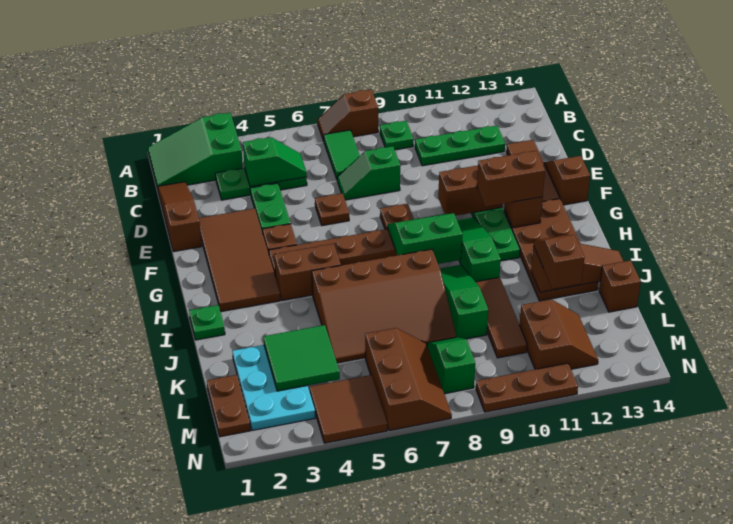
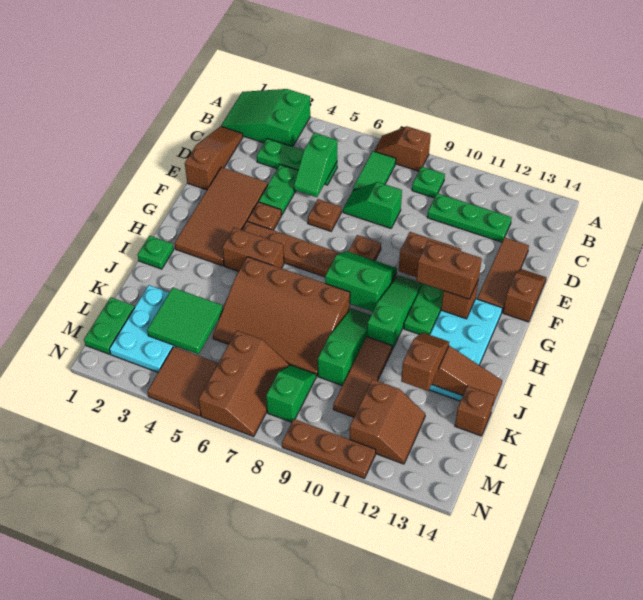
green 1x2 slope [243,137,307,187] -> green 1x2 slope turned to [294,133,337,197]
brown 2x4 plate [504,199,598,301] -> cyan 2x4 plate [429,299,502,401]
brown 1x2 plate [207,375,250,437] -> green 1x2 plate [84,297,135,354]

